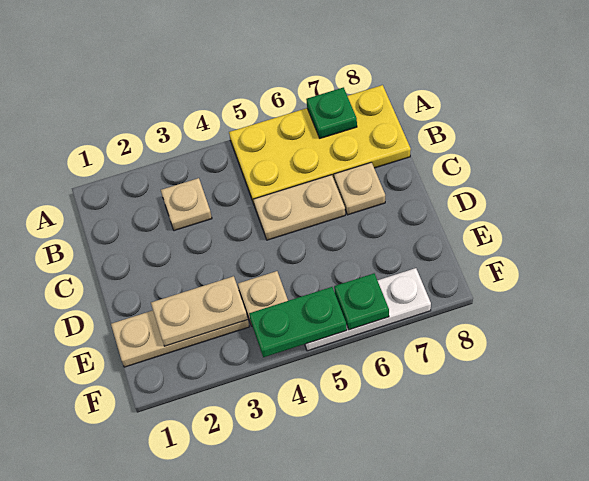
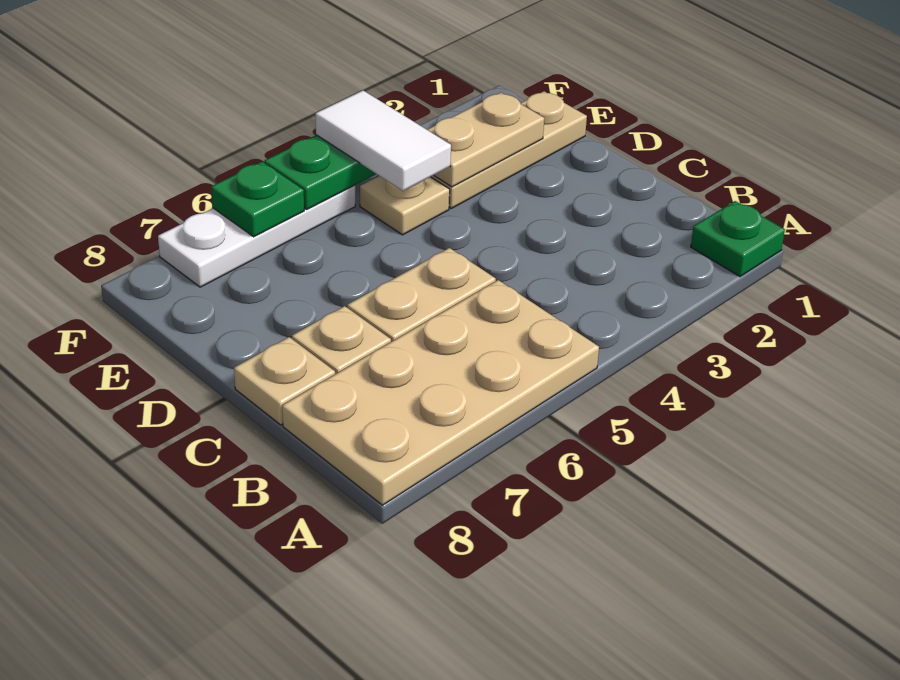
yellow 2x4 plate [229,85,411,204] -> tan 2x4 plate [282,280,599,505]
green 1x1 plate [306,87,357,138] -> green 1x1 plate moved to [691,201,785,277]
tan 1x1 plate [161,178,212,231] -> tan 1x1 plate moved to [234,337,335,425]
none -> white 1x2 tile [315,91,451,191]

